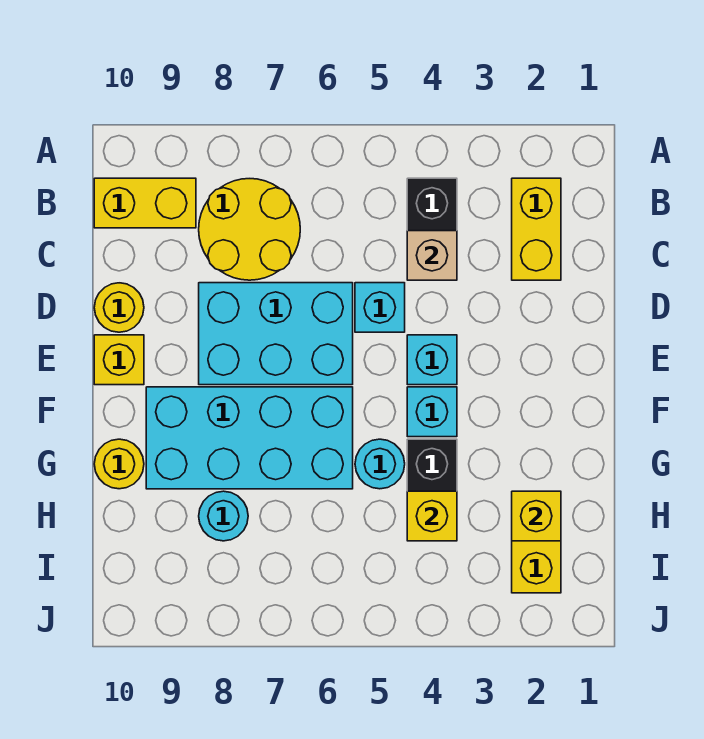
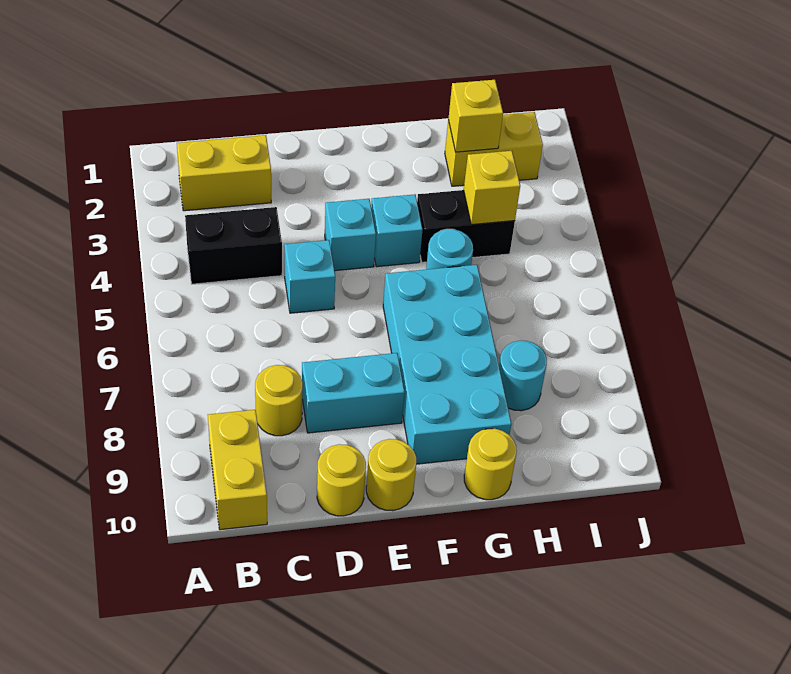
yellow 2x2 round brick [199,179,300,280] -> yellow 1x1 round brick [255,365,303,436]
tan 1x1 brick [407,231,457,280] -> none
cyan 2x3 brick [199,283,353,385] -> cyan 1x2 brick [302,353,405,433]
yellow 1x1 brick [94,335,144,385] -> yellow 1x1 round brick [366,439,416,511]

